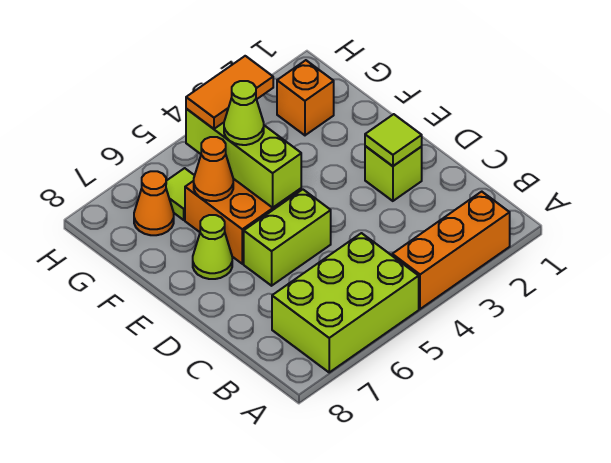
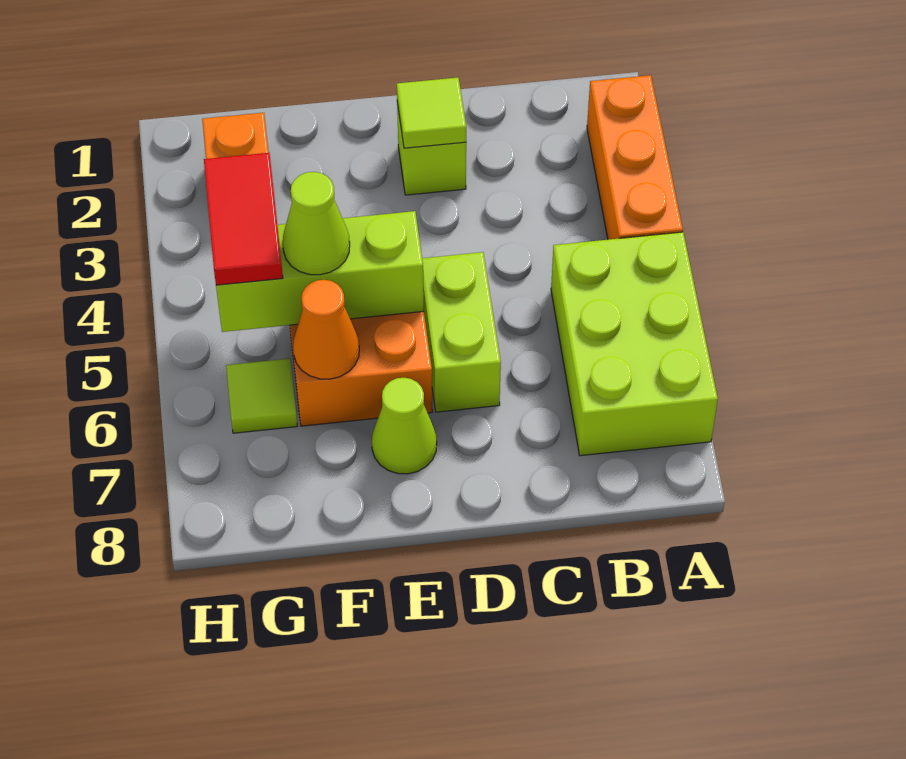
orange 1x2 tile [186,56,273,129] -> red 1x2 tile [204,153,283,285]
orange 1x1 cone [134,171,174,235] -> none

